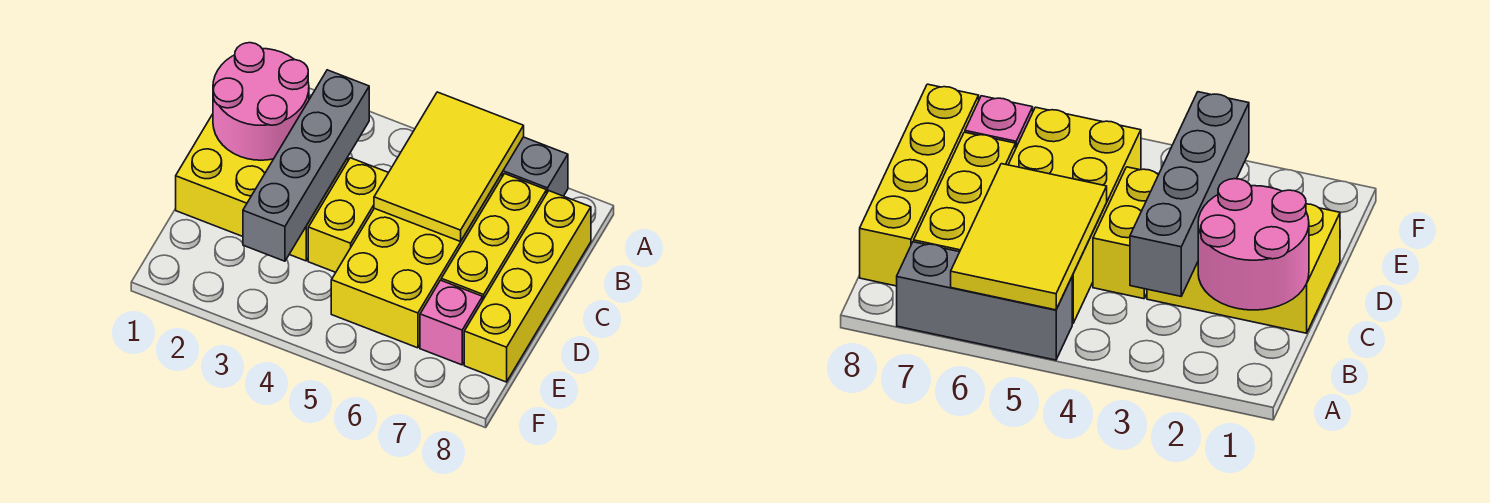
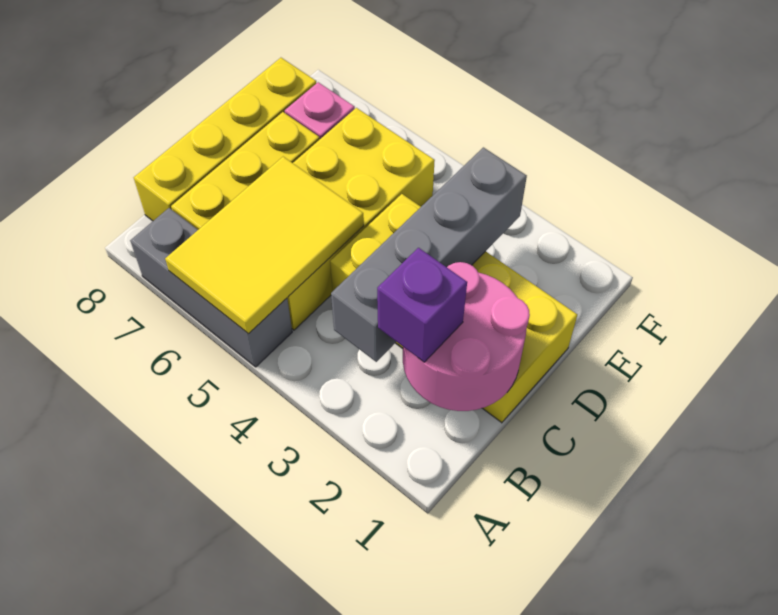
none -> purple 1x1 brick [377,248,467,362]

